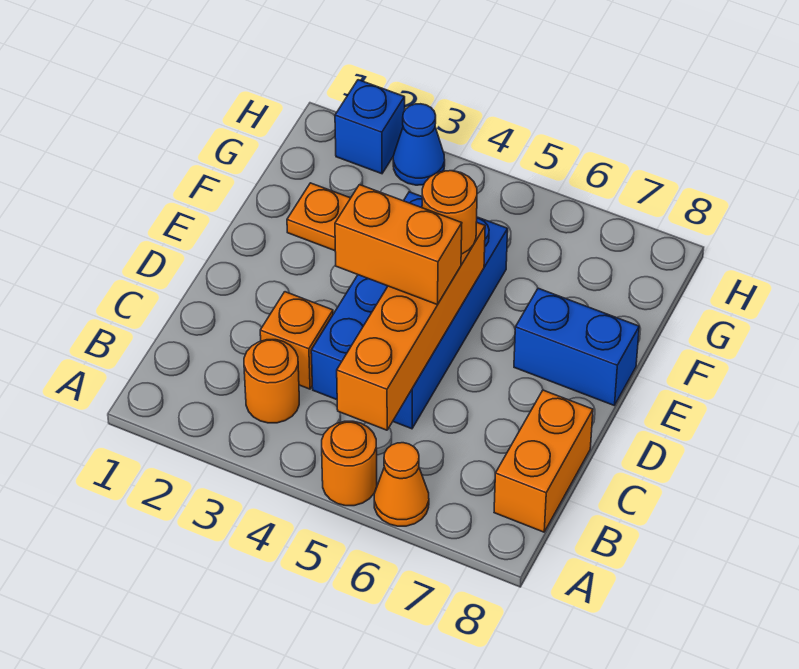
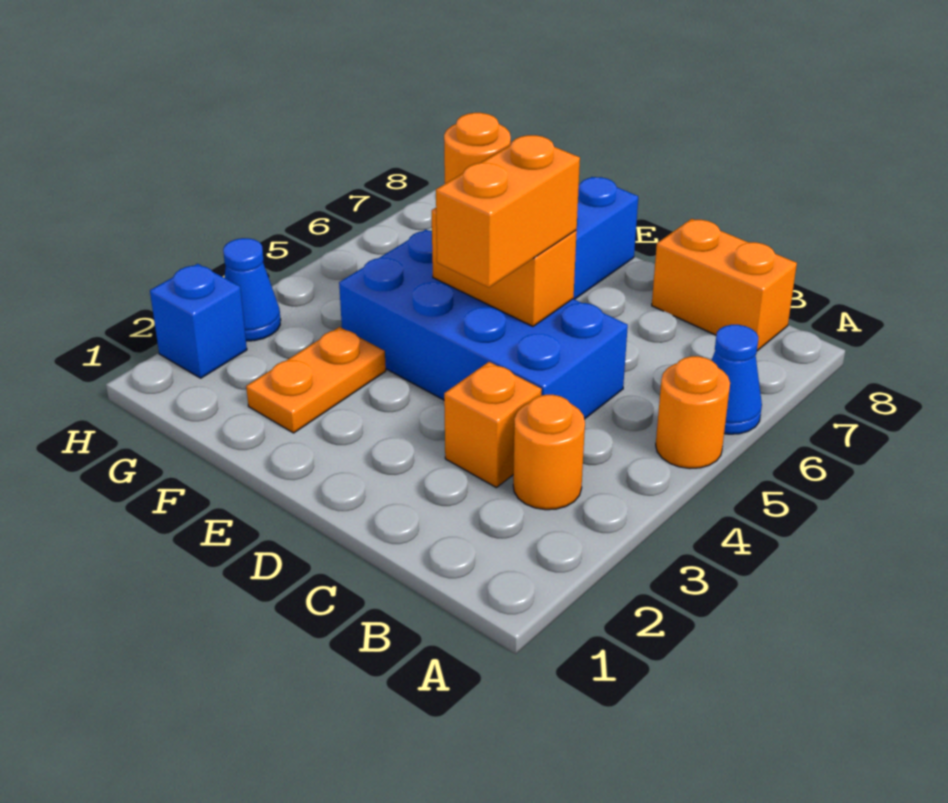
orange 1x1 cone [374,443,429,526] -> blue 1x1 cone [711,325,762,434]
orange 1x4 brick [337,222,485,430] -> orange 1x2 brick [432,208,577,326]

